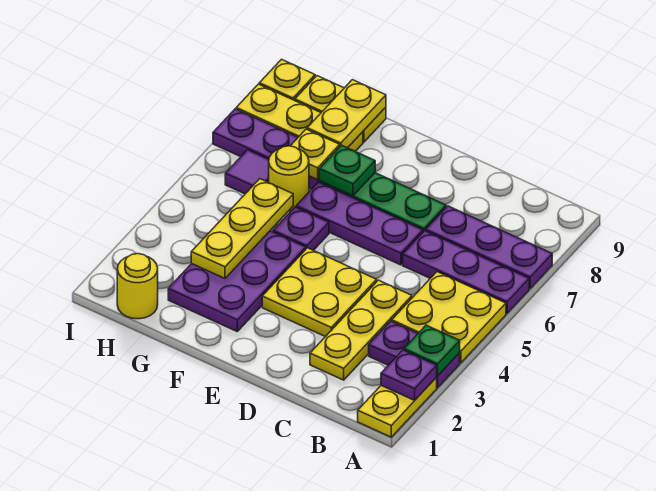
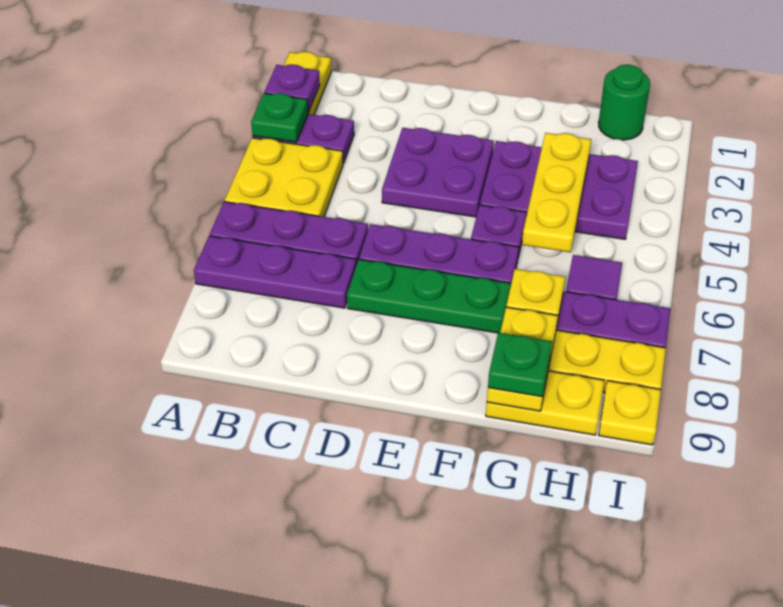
yellow 1x3 plate [310,280,412,380] -> none
yellow 2x2 plate [262,248,377,337] -> purple 2x2 plate [382,128,494,217]
purple 2x3 plate [168,231,306,331] -> purple 2x3 plate turned to [480,141,638,239]
green 1x1 plate [319,145,375,196] -> green 1x1 plate moved to [488,333,552,397]
yellow 1x1 round brick [269,146,309,211] -> none
yellow 1x1 round brick [117,254,158,319] -> green 1x1 round brick [599,65,650,140]

